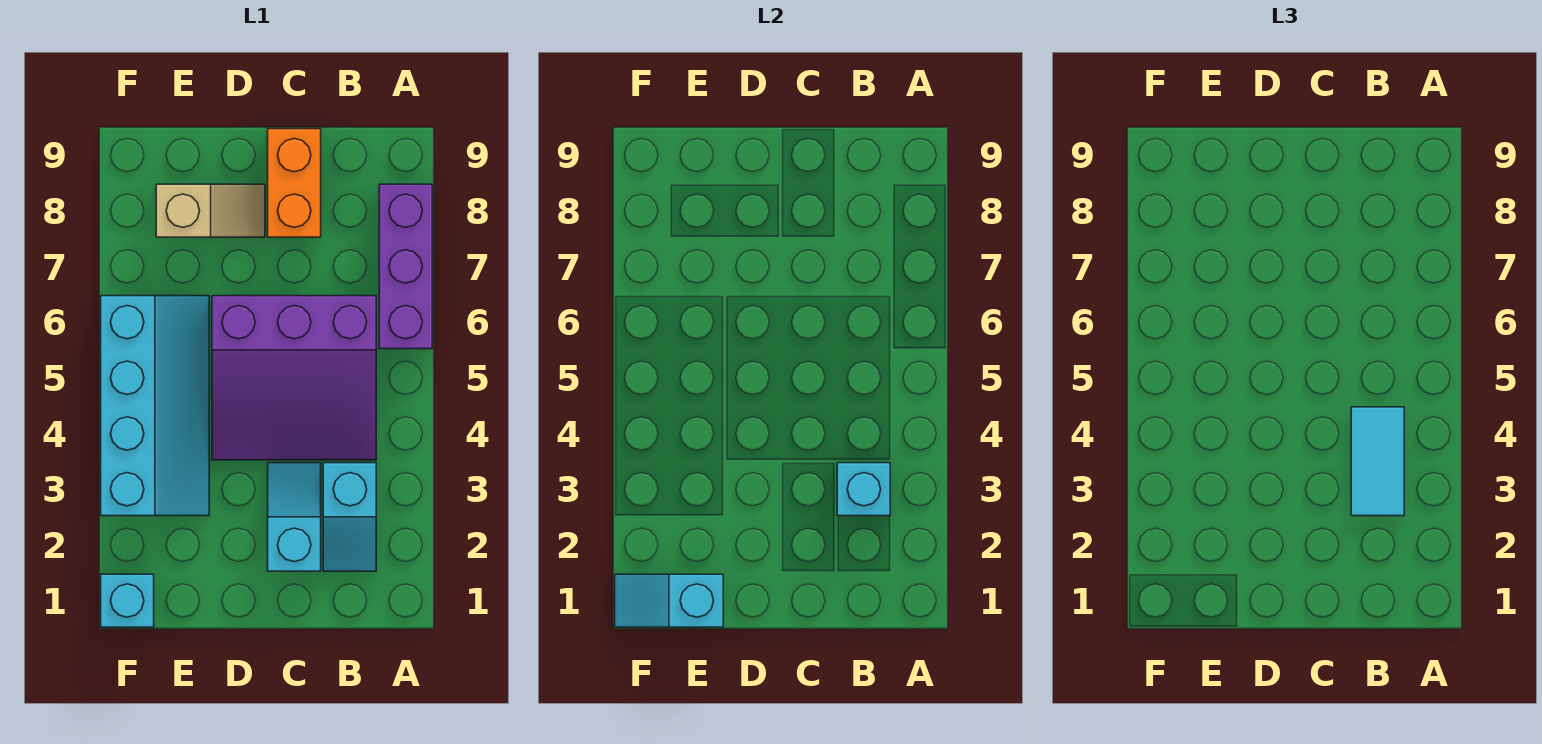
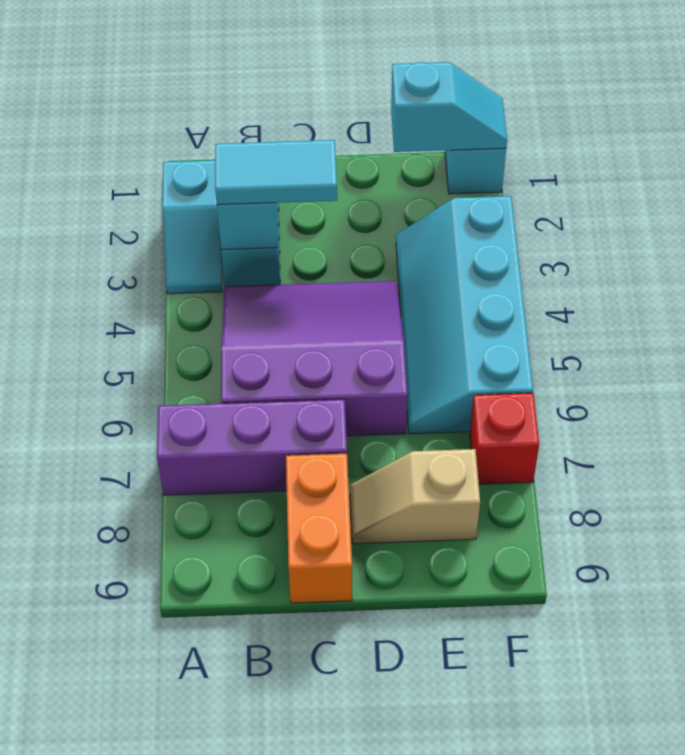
purple 1x3 brick [379,184,432,349] -> purple 1x3 brick turned to [157,399,347,495]
cyan 1x2 tile [1351,407,1404,516] -> cyan 1x2 tile turned to [215,140,337,205]
cyan 1x2 slope [268,463,321,571] -> cyan 1x2 slope moved to [162,160,222,294]
none -> red 1x1 brick [470,393,539,484]

